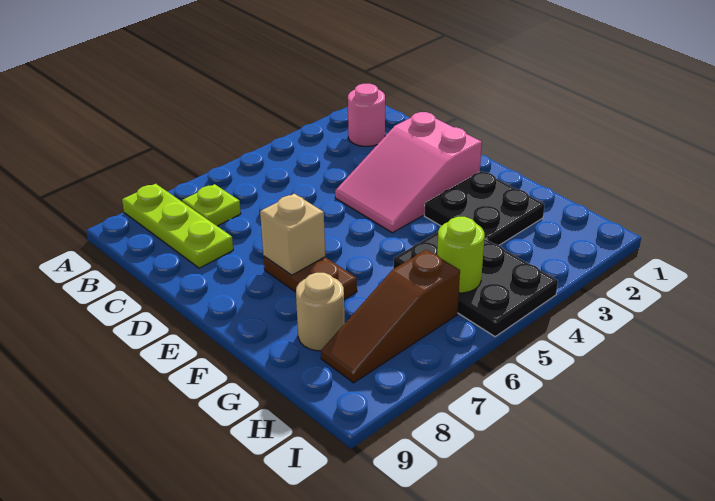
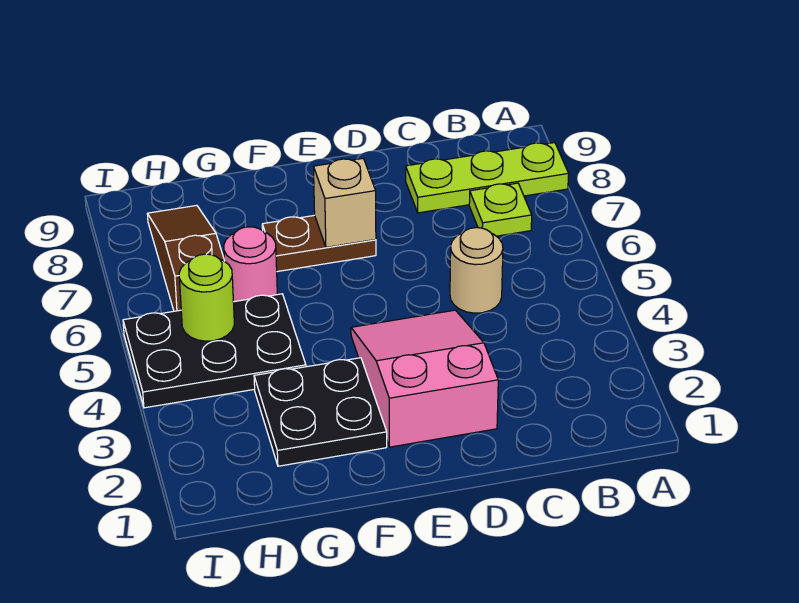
pink 1x1 round brick [348,84,385,146] -> pink 1x1 round brick moved to [224,227,277,302]
tan 1x1 round brick [296,273,345,351] -> tan 1x1 round brick moved to [450,228,503,313]

